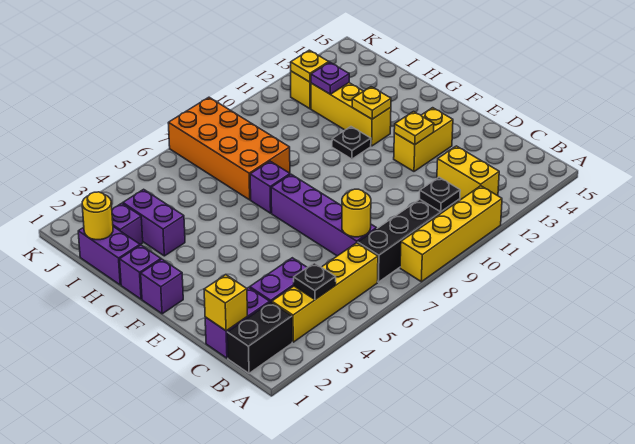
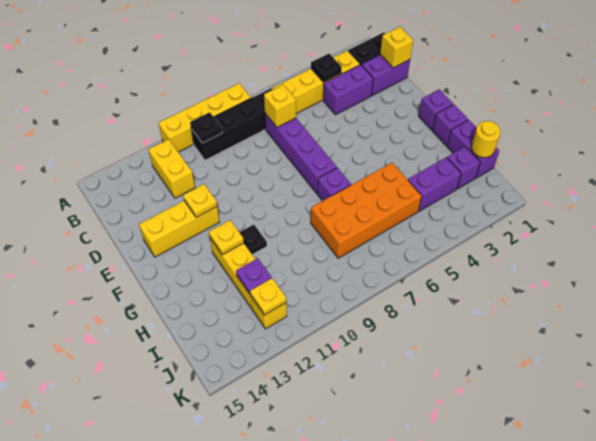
yellow 1x1 round brick [342,189,371,237] -> yellow 1x1 brick [264,85,296,127]
yellow 1x2 brick [394,108,453,171] -> yellow 1x3 brick [139,201,220,257]
purple 1x2 brick [123,189,185,256] -> purple 1x2 brick turned to [408,157,461,211]
orange 2x4 brick [168,97,290,200] -> orange 2x4 brick turned to [311,163,422,258]

